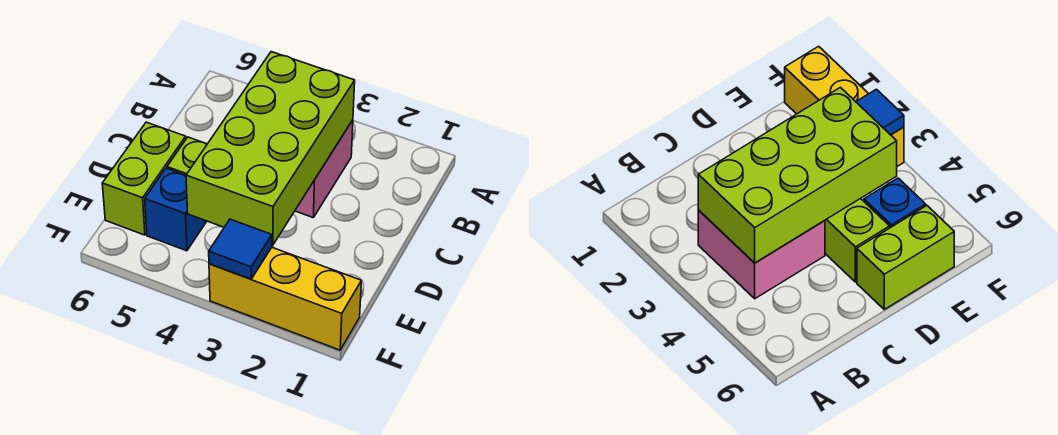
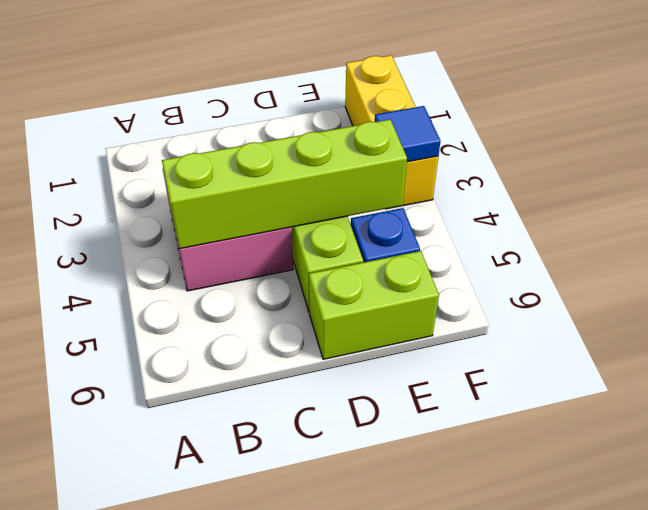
lime 2x4 brick [186,52,355,245] -> lime 1x4 brick [162,120,407,249]

